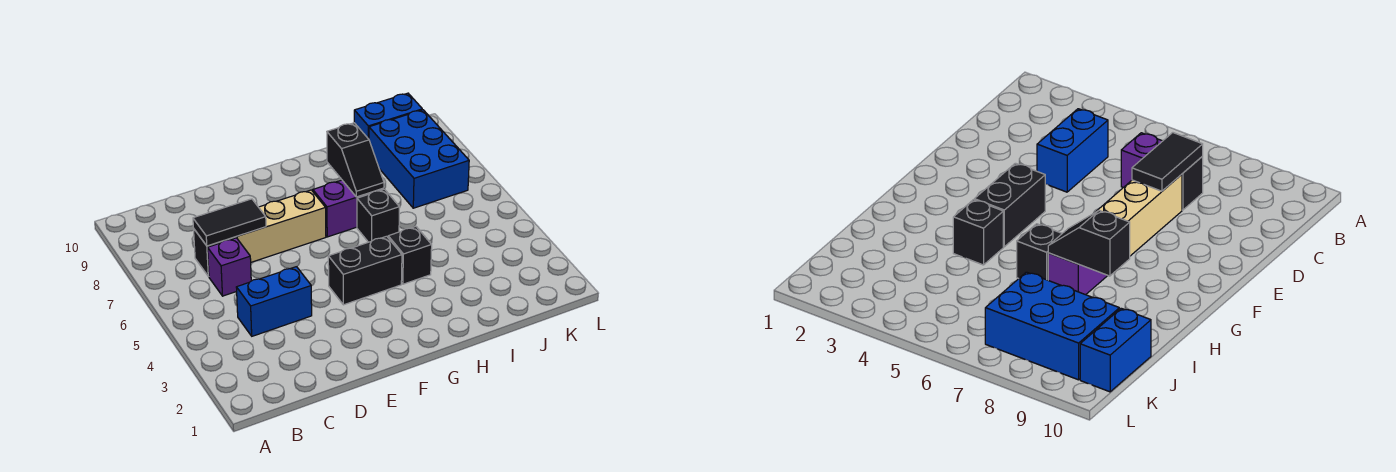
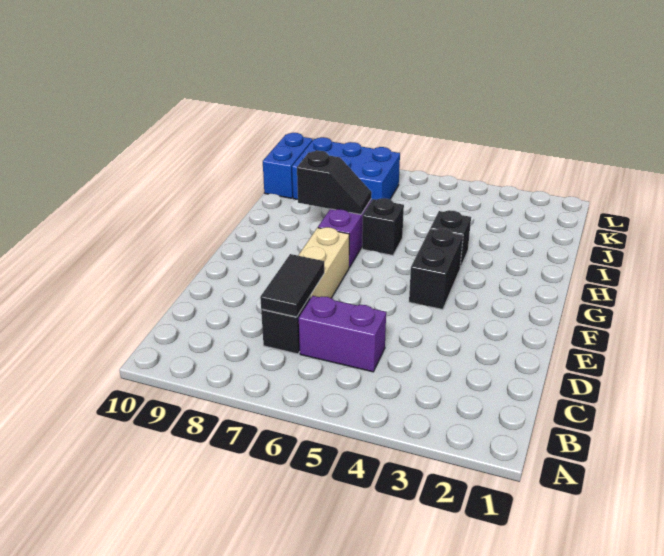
blue 1x2 brick [236,267,312,336] -> none
purple 1x1 brick [208,238,251,296] -> purple 1x2 brick [299,296,386,372]

